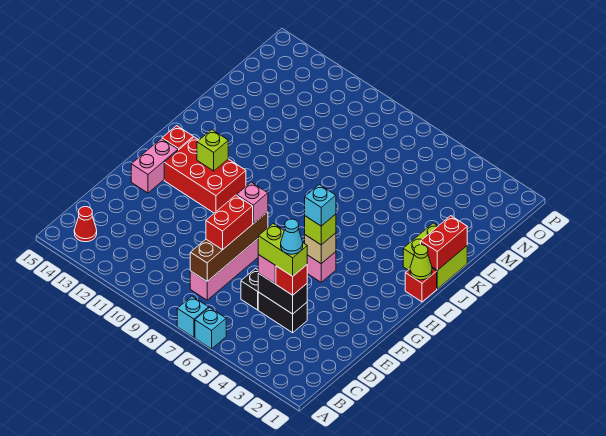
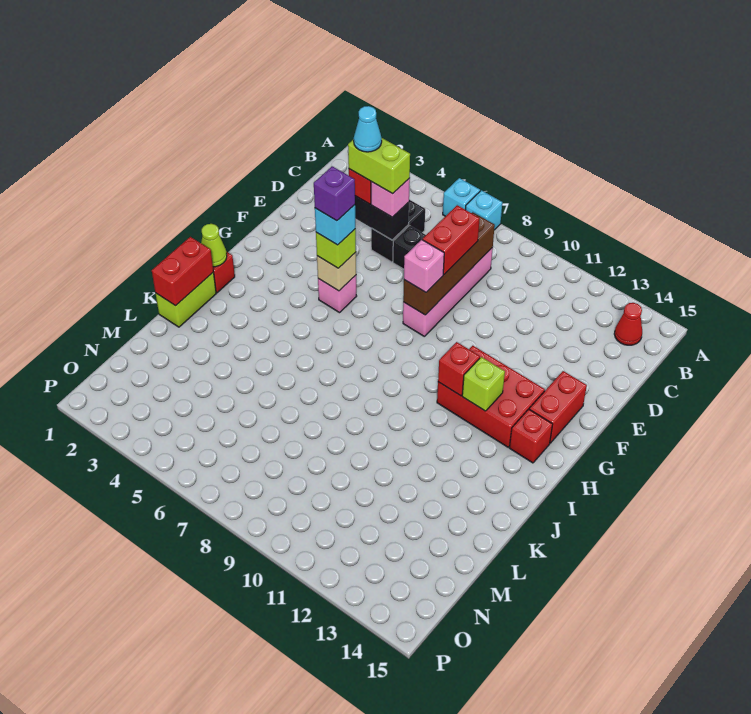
black 1x2 brick [258,292,307,333] -> black 1x2 brick turned to [371,200,425,262]
pink 1x2 brick [131,139,178,193] -> red 1x2 brick [529,371,587,443]
none -> purple 1x1 brick [314,166,355,221]
none -> red 1x1 brick [438,342,480,396]
lime 2x2 brick [403,223,467,289] -> lime 1x2 brick [156,272,216,327]

